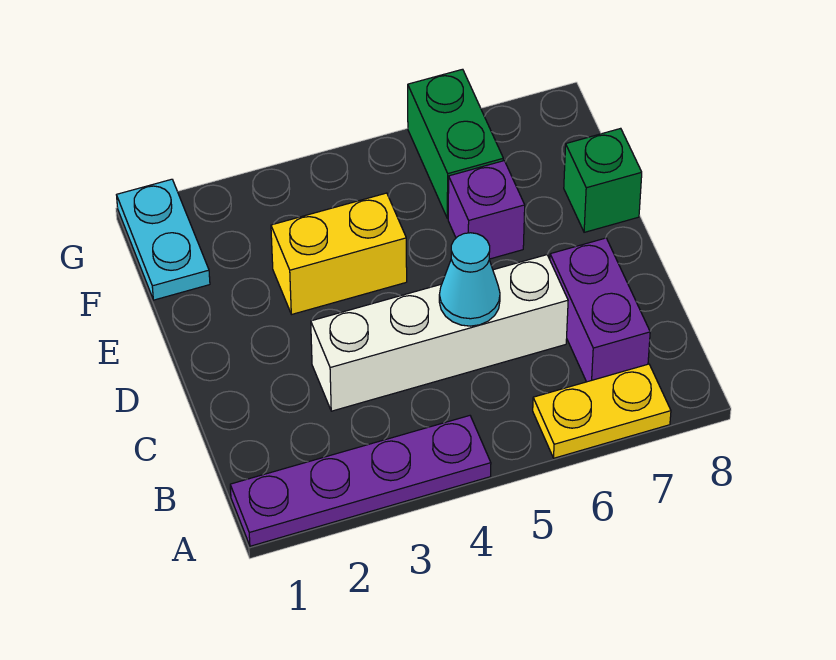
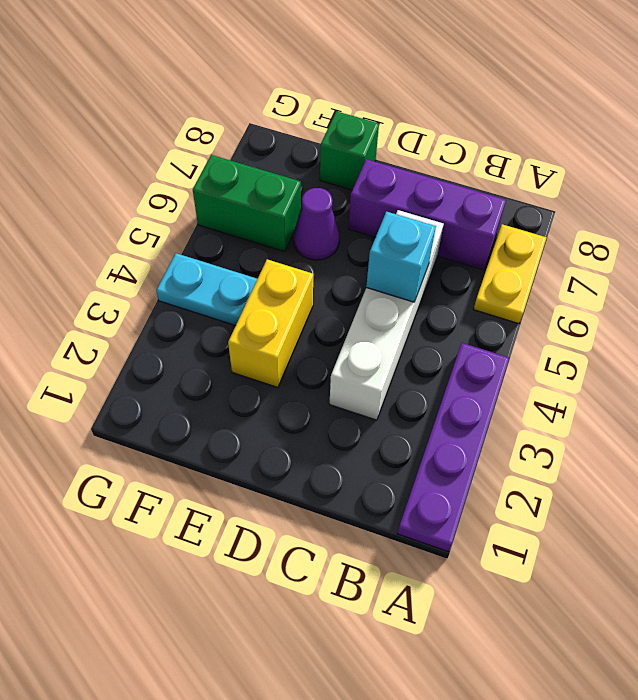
purple 1x2 brick [550,238,650,382] -> purple 1x3 brick [349,159,506,270]
cyan 1x1 cone [439,233,500,326] -> cyan 1x1 brick [366,212,436,302]
purple 1x1 brick [448,161,525,259] -> purple 1x1 cone [294,188,340,260]
cyan 1x2 plate [117,179,210,300] -> cyan 1x2 plate moved to [156,253,257,326]

